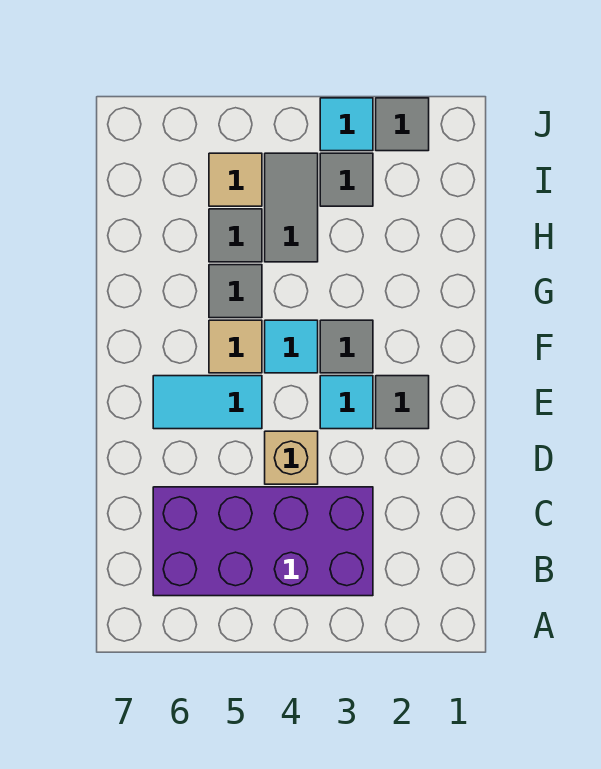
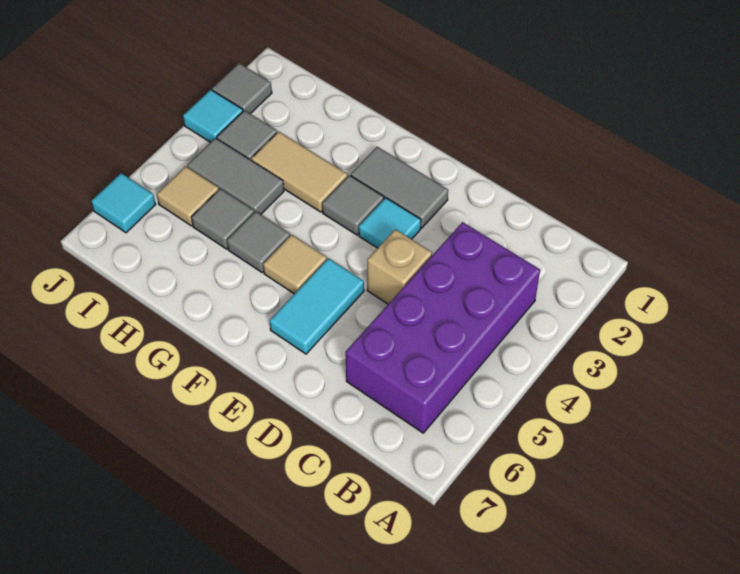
grey 1x1 tile [376,376,429,429] -> grey 1x2 tile [351,147,448,228]
cyan 1x1 tile [265,320,318,373] -> cyan 1x1 tile moved to [91,173,156,233]
none -> tan 1x2 tile [251,132,348,212]

